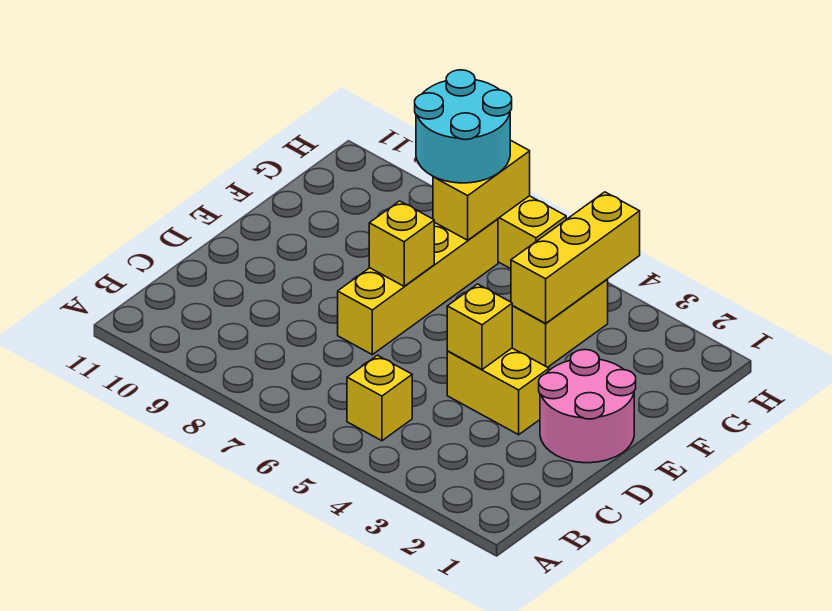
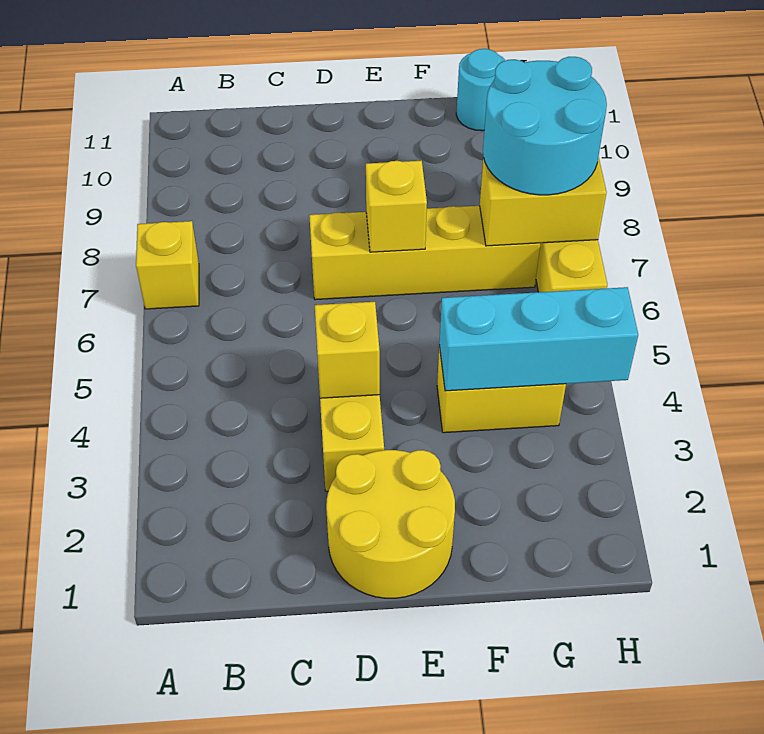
yellow 1x1 brick [347,355,412,441] -> yellow 1x1 brick moved to [136,221,199,309]
pink 2x2 round brick [539,350,636,463] -> yellow 2x2 round brick [326,450,455,598]
yellow 1x3 brick [511,192,640,323] -> cyan 1x3 brick [439,287,638,391]
none -> cyan 1x1 round brick [456,49,505,131]

